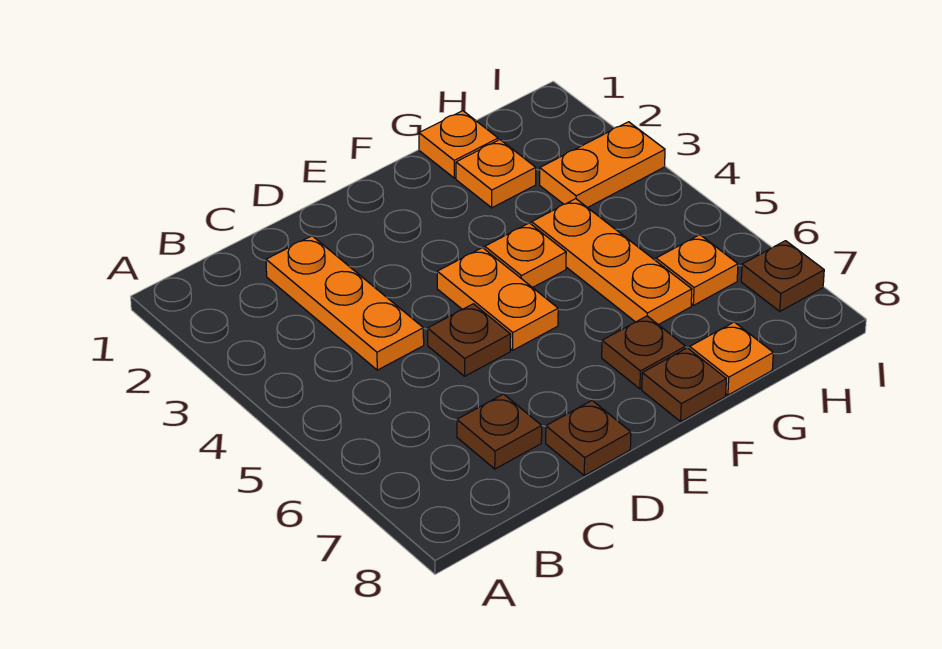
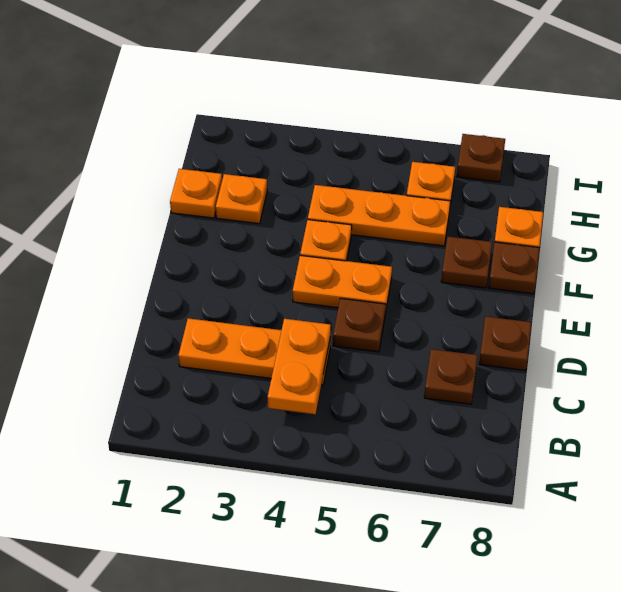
orange 1x2 plate [540,122,665,208] -> orange 1x2 plate moved to [268,319,331,414]

